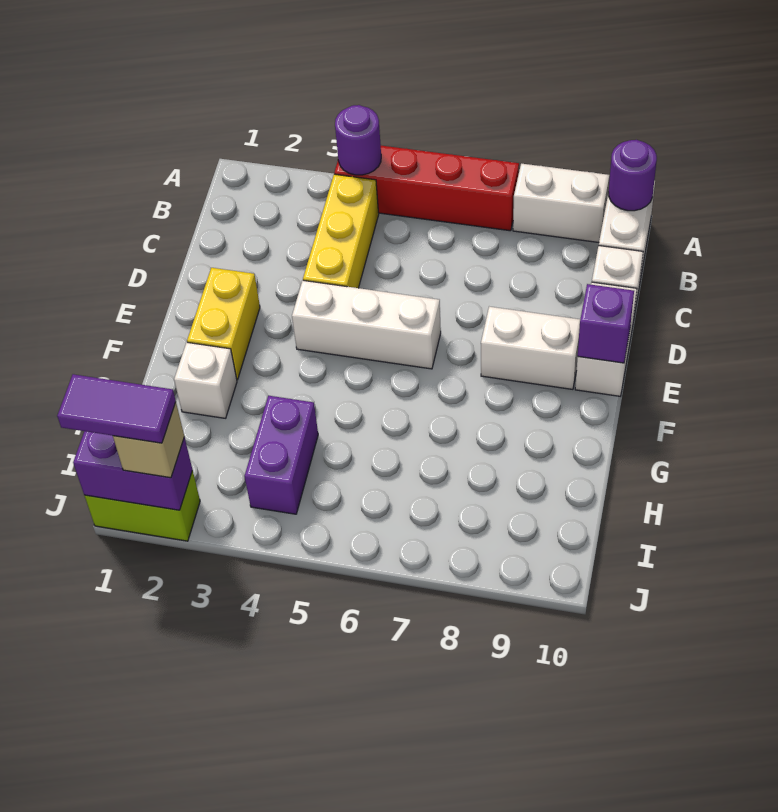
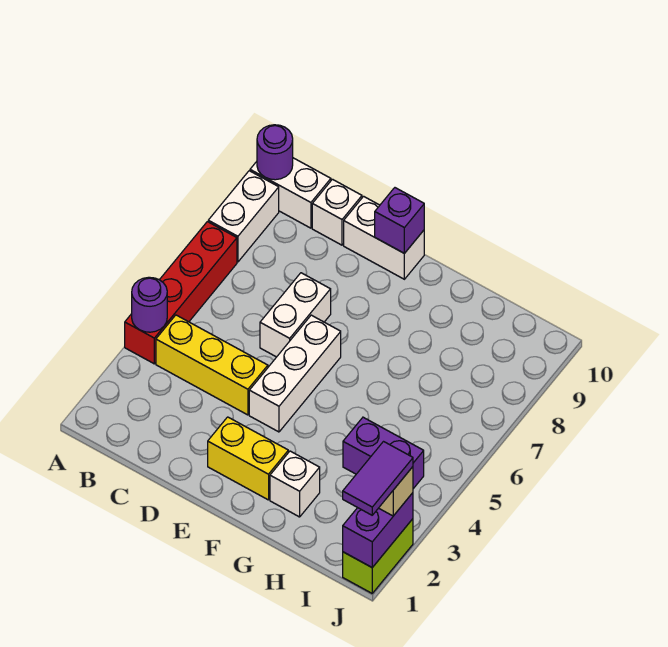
white 1x2 brick [481,307,580,389] -> white 1x2 brick moved to [260,273,331,357]

